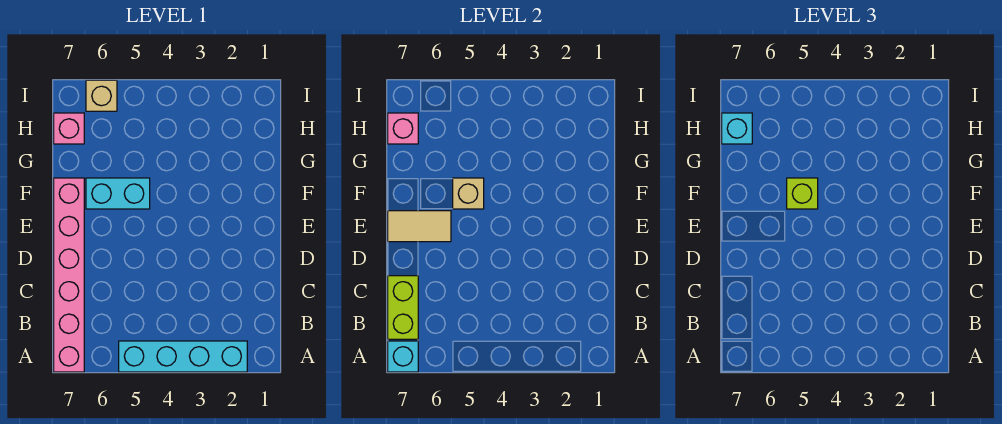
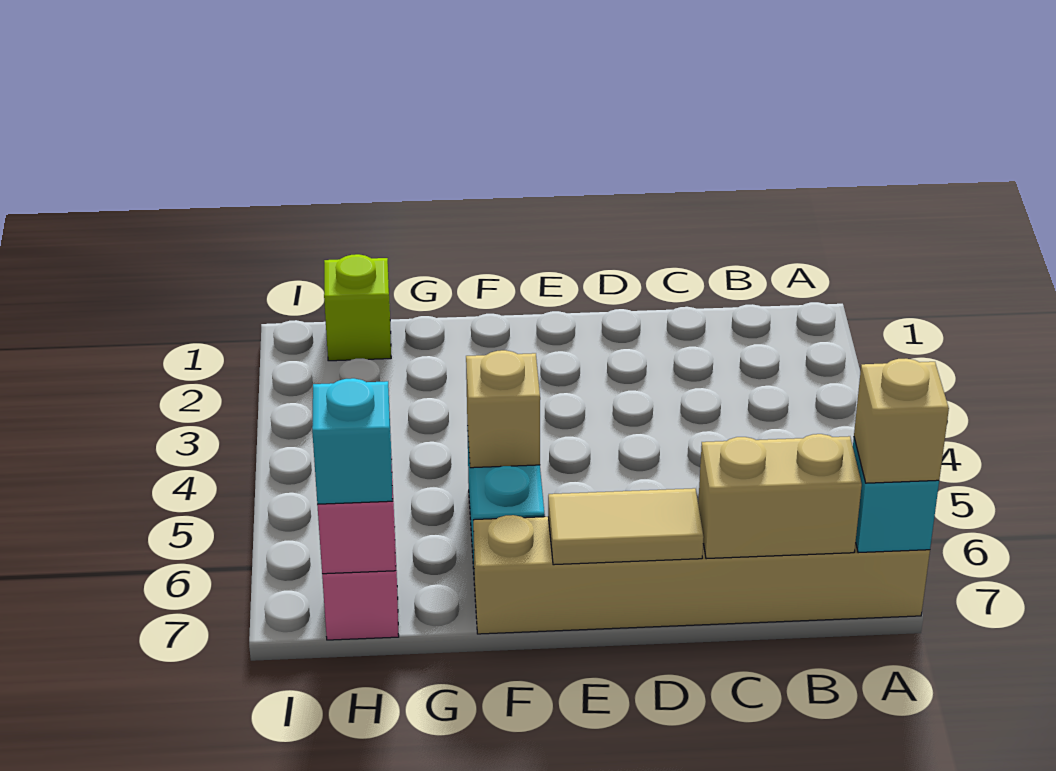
cyan 1x4 brick [119,341,247,372] -> none
pink 1x6 brick [54,178,84,372] -> tan 1x6 brick [473,515,930,634]
lime 1x2 brick [388,276,418,339] -> tan 1x2 brick [698,434,862,559]
tan 1x2 tile [388,211,451,242] -> tan 1x2 tile turned to [548,488,704,565]
lime 1x1 brick [787,178,818,209] -> lime 1x1 brick moved to [324,254,391,361]
tan 1x1 brick [86,80,117,111] -> tan 1x1 brick moved to [854,359,949,483]

